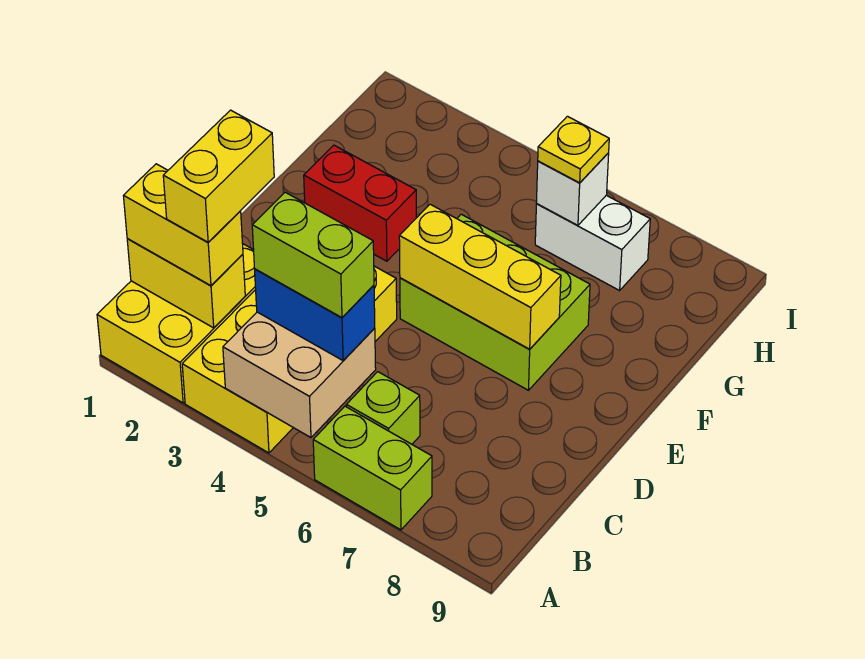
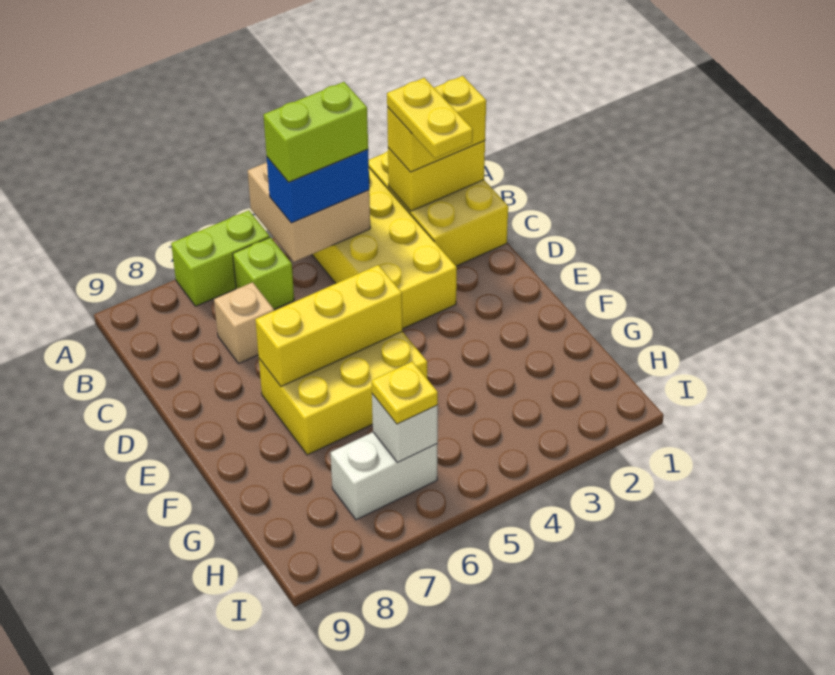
yellow 1x2 brick [163,110,274,242] -> yellow 1x2 plate [387,78,473,158]
none -> tan 1x1 brick [214,282,274,363]
lime 2x3 brick [400,214,590,390] -> yellow 2x3 brick [259,332,427,455]
red 1x2 brick [304,145,416,261] -> none

